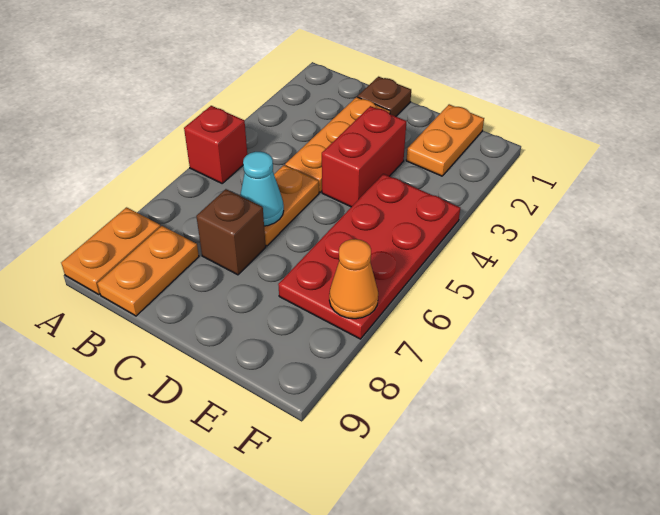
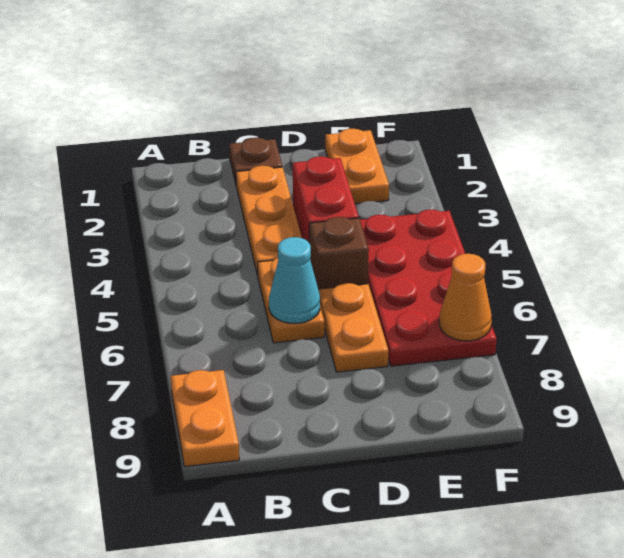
red 1x1 brick [184,106,247,183] -> none
orange 1x2 plate [97,226,199,316] -> orange 1x2 plate moved to [318,283,388,372]
brown 1x1 brick [196,189,266,275] -> brown 1x1 brick moved to [309,217,369,289]

